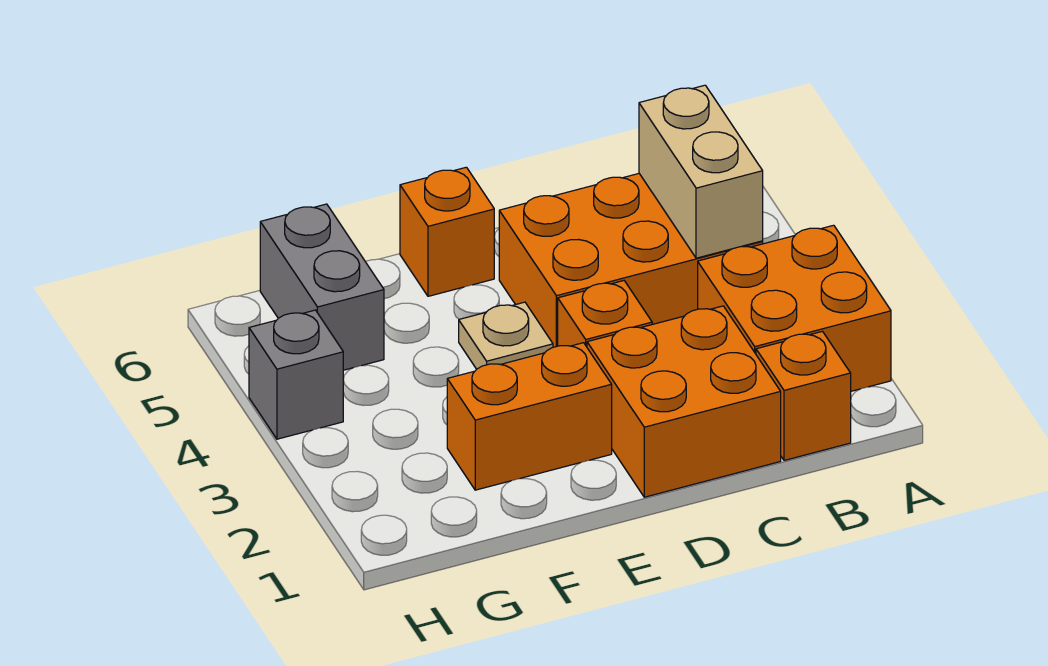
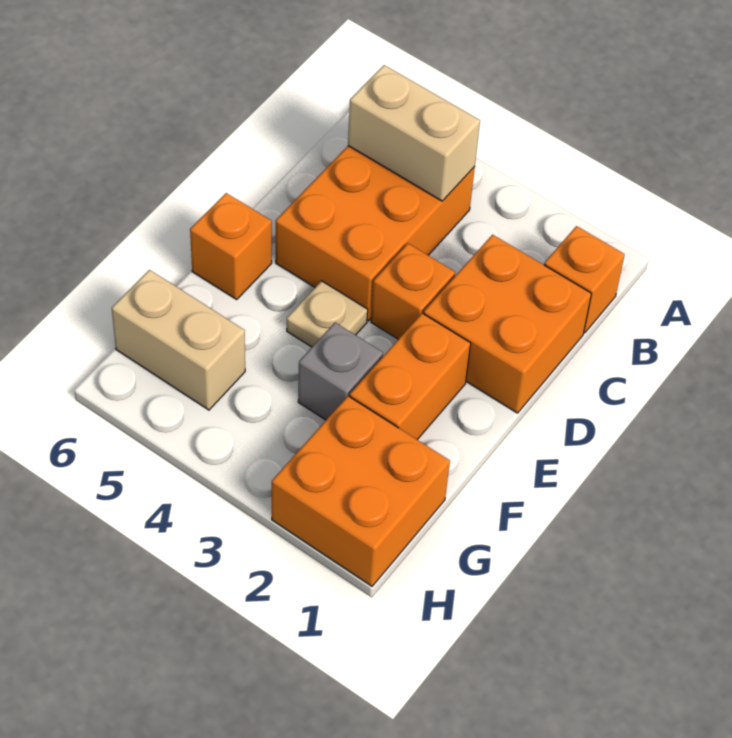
orange 2x2 brick [698,225,891,391] -> orange 2x2 brick moved to [272,396,450,586]
grey 1x2 brick [260,204,384,370] -> tan 1x2 brick [112,270,245,410]
grey 1x1 brick [249,310,343,439] -> grey 1x1 brick moved to [298,323,383,420]

